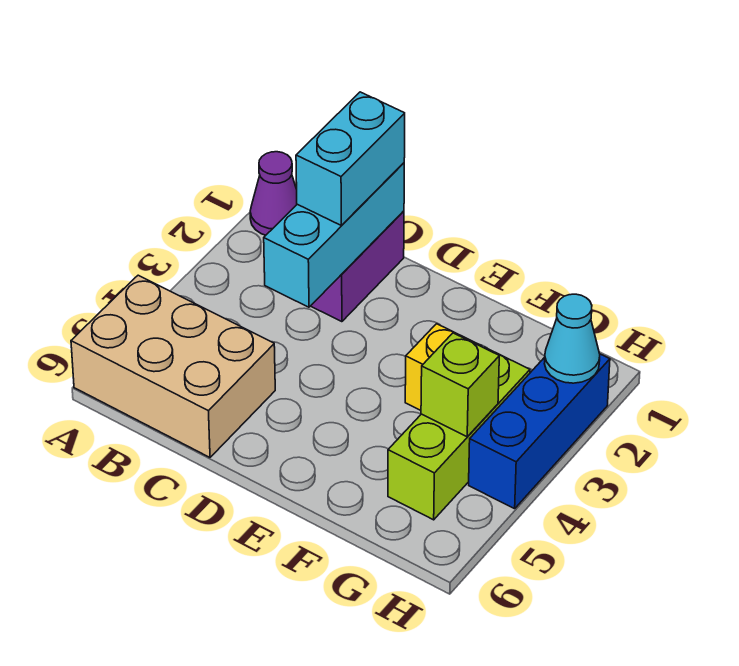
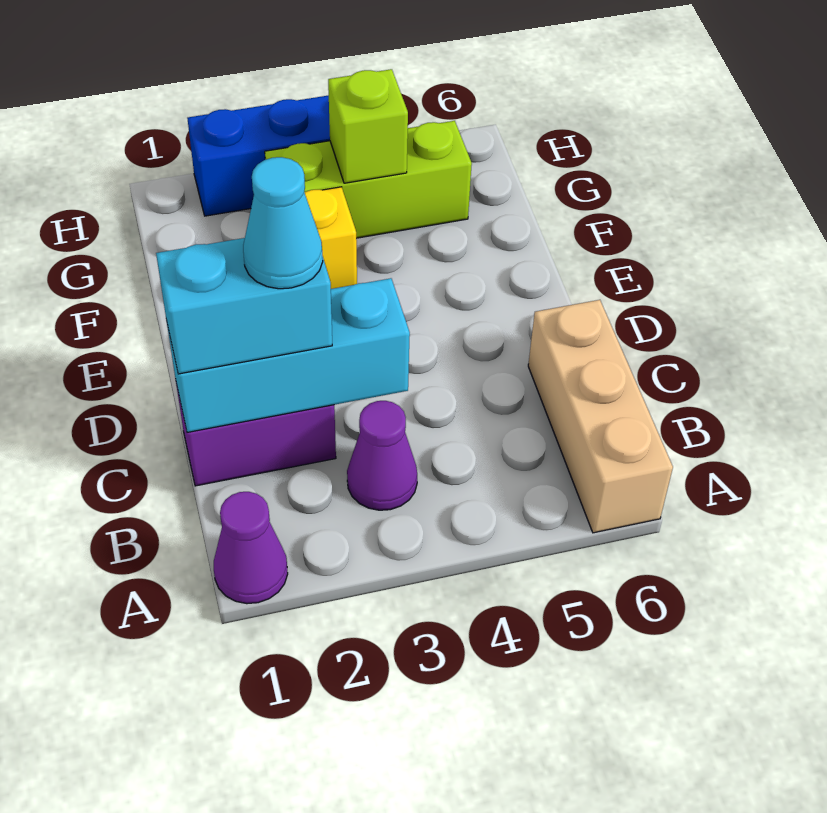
tan 2x3 brick [71,275,275,457] -> tan 1x3 brick [528,300,673,533]
none -> purple 1x1 cone [347,401,417,510]
cyan 1x1 cone [544,294,600,383] -> cyan 1x1 cone moved to [243,157,323,289]

